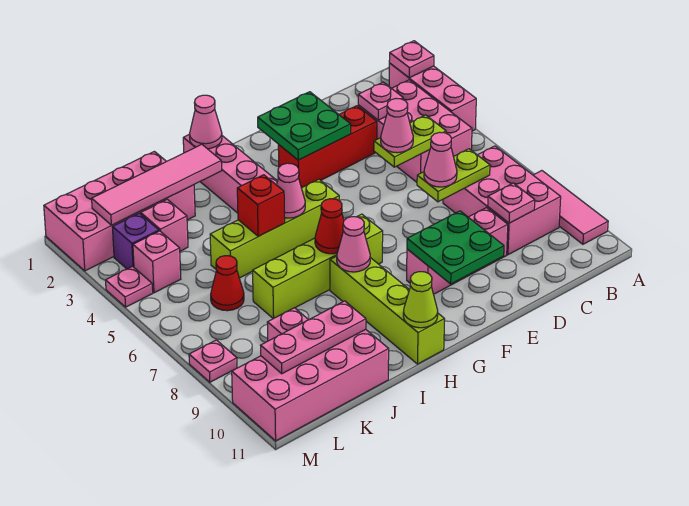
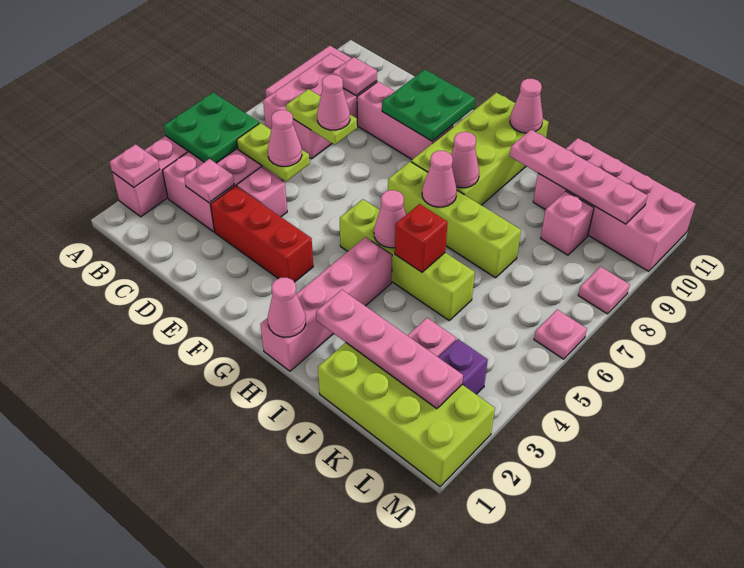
green 2x2 plate [258,92,351,160] -> green 2x2 plate moved to [164,92,259,163]
red 1x1 cone [315,199,344,254] -> pink 1x1 cone [422,151,457,207]
lime 1x4 brick [330,256,445,364] -> lime 2x4 brick [411,93,549,205]
lime 1x1 cone [403,272,438,328] -> pink 1x1 cone [510,79,543,133]
pink 1x4 tile [92,144,222,225] -> pink 1x4 plate [316,290,463,409]
pink 2x4 brick [44,152,195,271] -> lime 2x4 brick [318,343,495,487]
pink 1x3 plate [260,301,366,374] -> pink 1x4 plate [510,130,648,224]
red 1x1 cone [211,256,244,311] -> none
pink 1x1 brick [133,231,181,293] -> pink 1x1 brick moved to [237,167,287,217]
pink 1x1 plate [106,266,153,307] -> pink 1x1 plate moved to [534,310,587,359]

